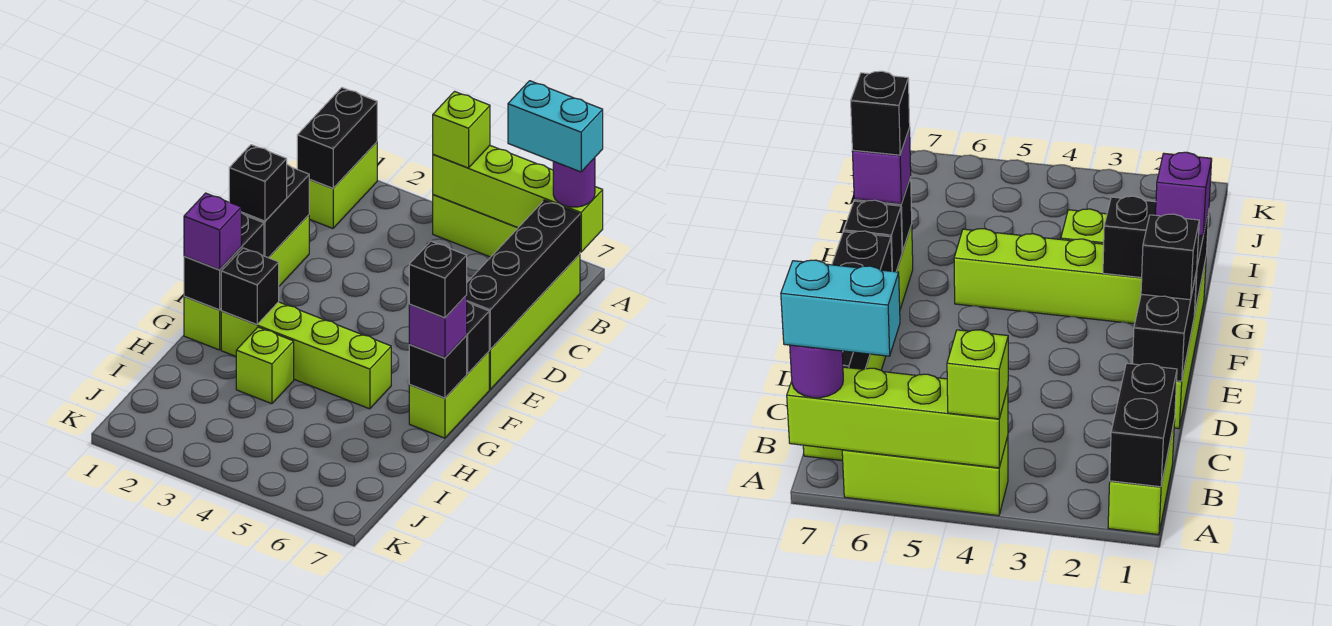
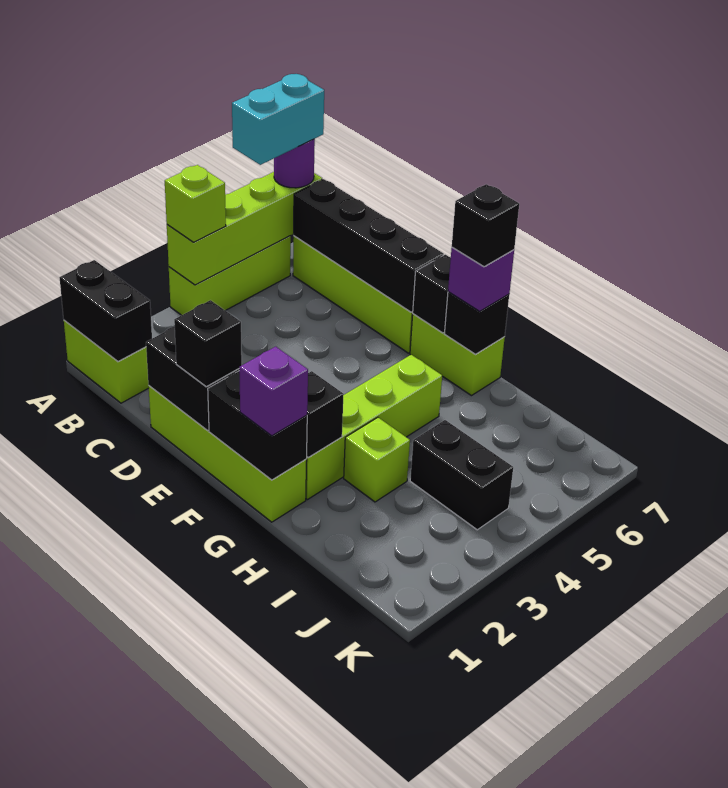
none -> black 1x2 brick [410,420,513,530]

